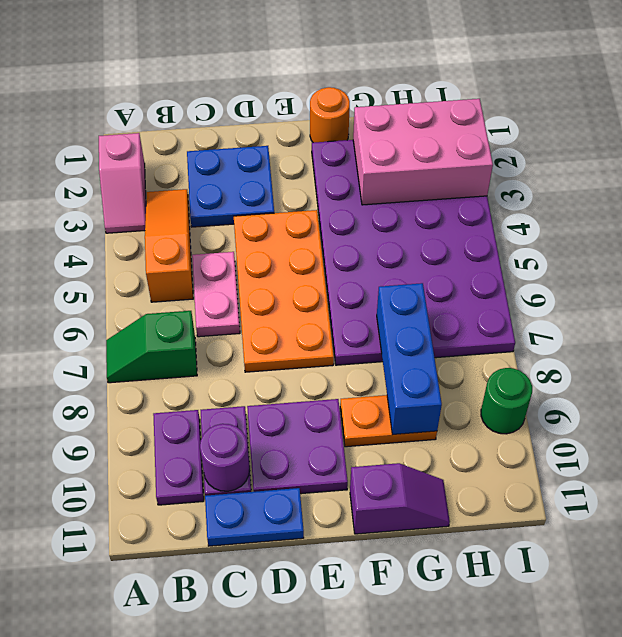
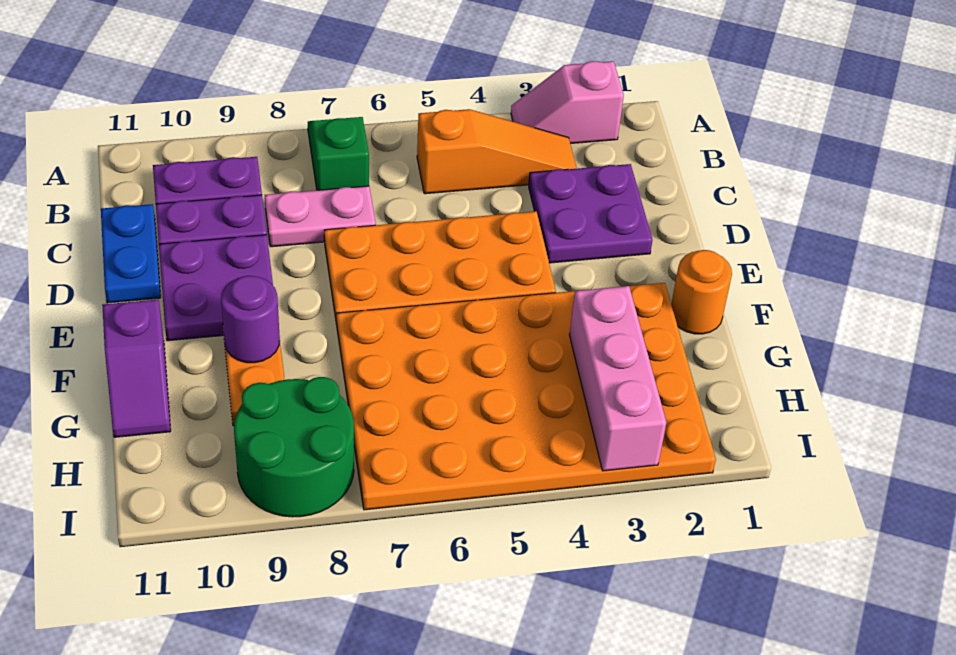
blue 2x2 plate [187,146,274,227] -> purple 2x2 plate [529,164,653,263]
pink 1x2 plate [192,252,240,337] -> pink 1x2 plate moved to [265,186,376,247]
purple 1x1 round brick [200,424,250,491] -> purple 1x1 round brick moved to [221,276,280,363]
purple 4x6 plate [312,140,515,365] -> orange 4x6 plate [337,283,716,510]
pink 2x3 brick [353,99,493,205] -> pink 1x3 brick [569,286,666,471]
blue 1x3 brick [377,283,442,435] -> none
green 1x1 round brick [481,368,532,434] -> green 2x2 round brick [234,377,354,517]

